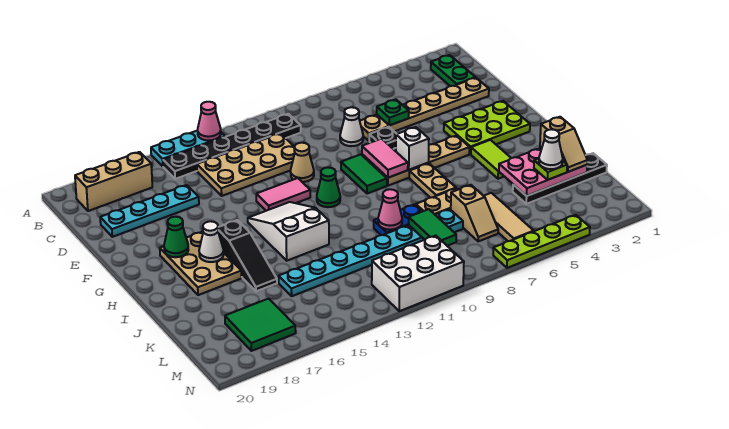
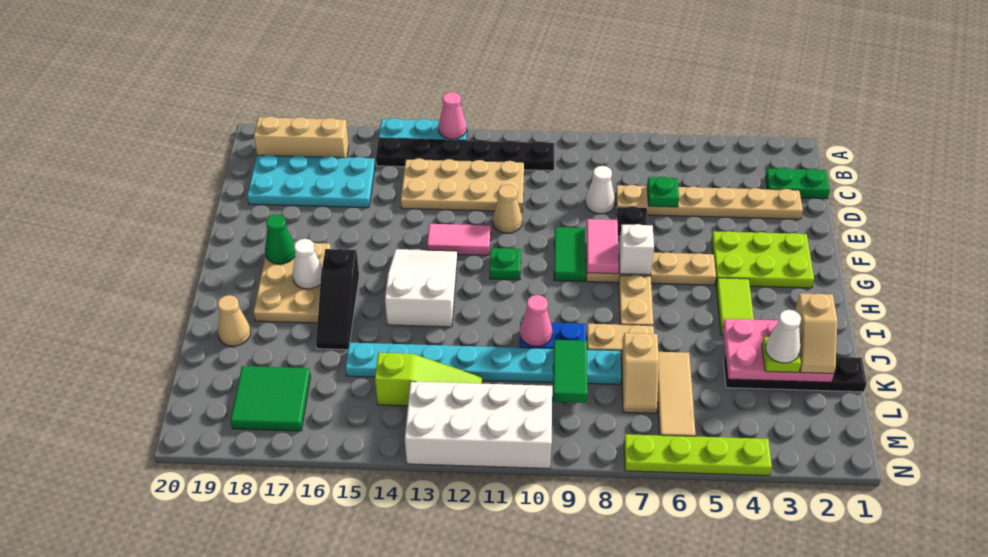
green 1x2 plate [431,55,475,86] -> green 1x2 plate turned to [765,168,830,199]
cyan 1x4 plate [100,185,199,237] -> cyan 2x4 plate [247,155,375,208]
green 1x1 cone [317,168,340,207] -> green 1x1 plate [490,248,521,280]
none -> tan 1x1 cone [218,295,251,346]
none -> lime 1x3 slope [375,353,482,406]
white 2x3 brick [372,236,464,311] -> white 2x4 brick [405,381,552,469]

